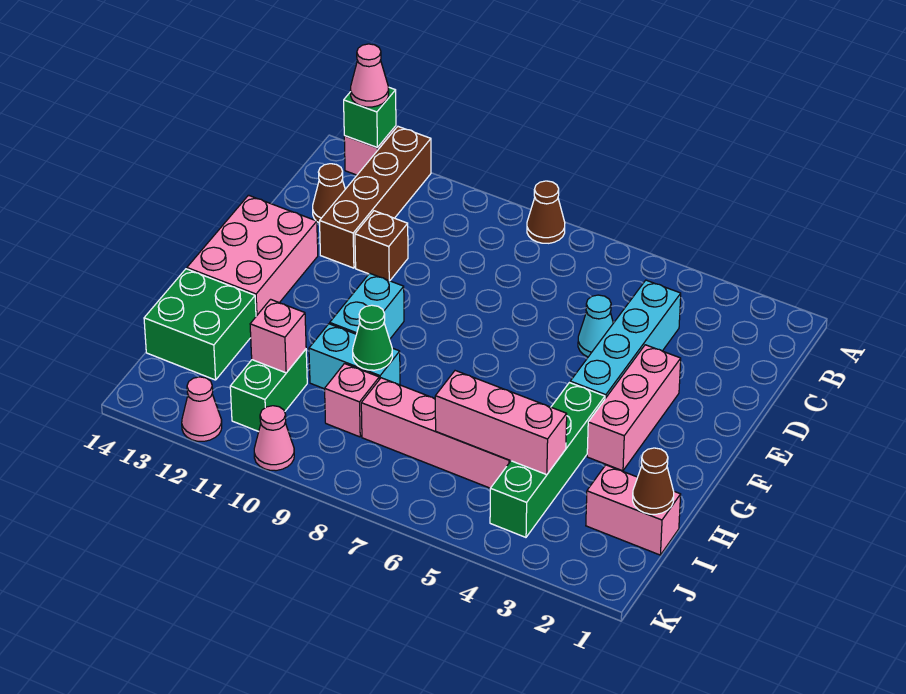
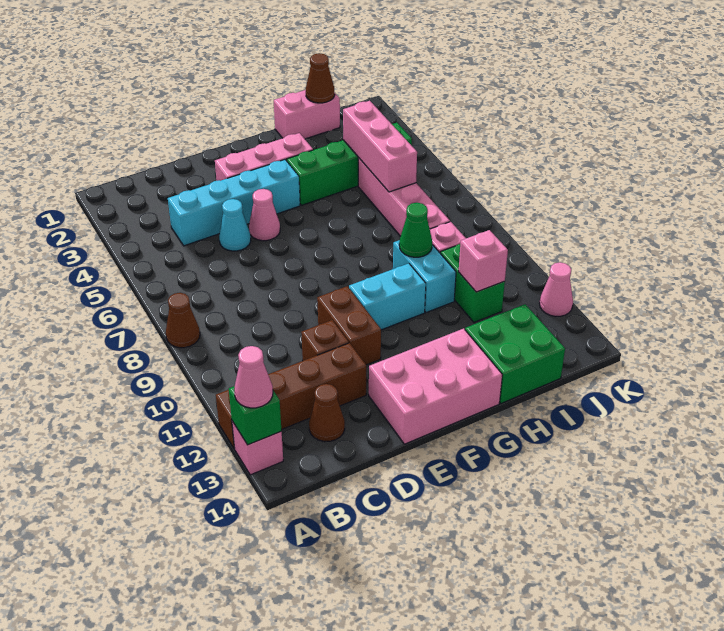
none -> brown 1x2 brick [317,286,381,365]
pink 1x2 brick [586,465,681,555] -> pink 1x2 brick turned to [274,90,340,139]
green 1x2 brick [230,349,307,432] -> green 1x2 brick turned to [440,244,505,322]
pink 1x1 cone [254,406,294,471] -> pink 1x1 cone moved to [249,189,280,241]

